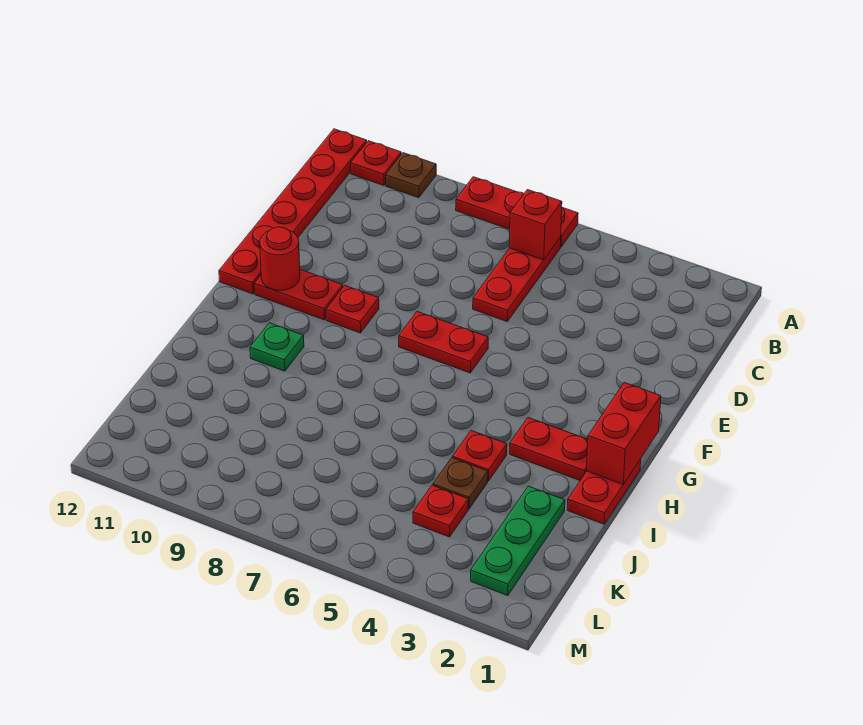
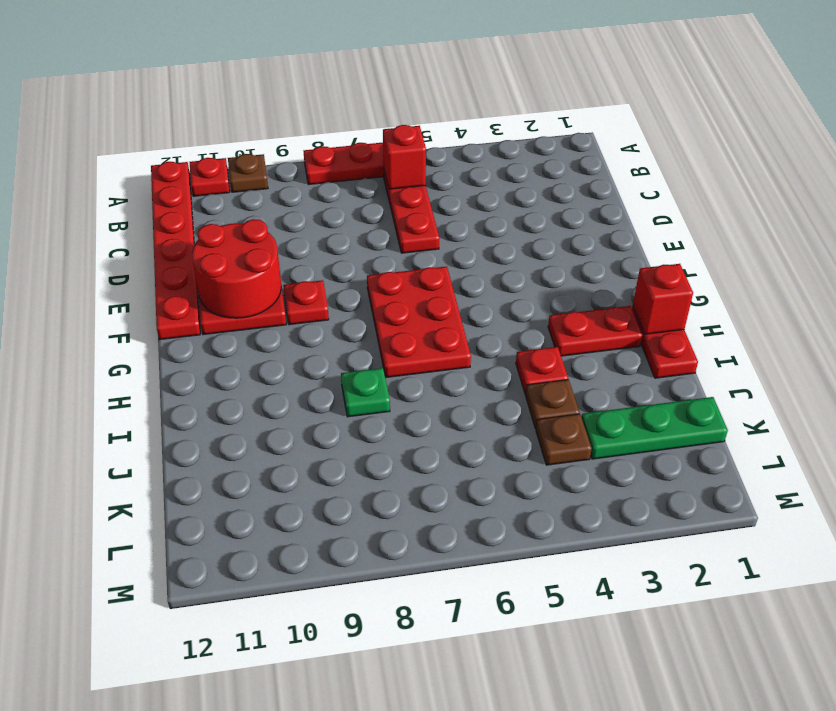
red 1x2 plate [399,312,488,373] -> red 2x3 plate [367,267,471,378]
red 1x1 round brick [260,227,300,290] -> red 2x2 round brick [192,219,281,318]
red 1x2 brick [587,383,661,484] -> red 1x1 brick [633,264,693,334]
green 1x1 plate [250,323,304,371] -> green 1x1 plate moved to [341,368,390,417]
green 1x3 plate [471,486,565,596] -> green 1x3 plate turned to [582,397,728,459]
red 1x1 plate [413,485,468,537] -> brown 1x1 plate [536,414,592,465]

